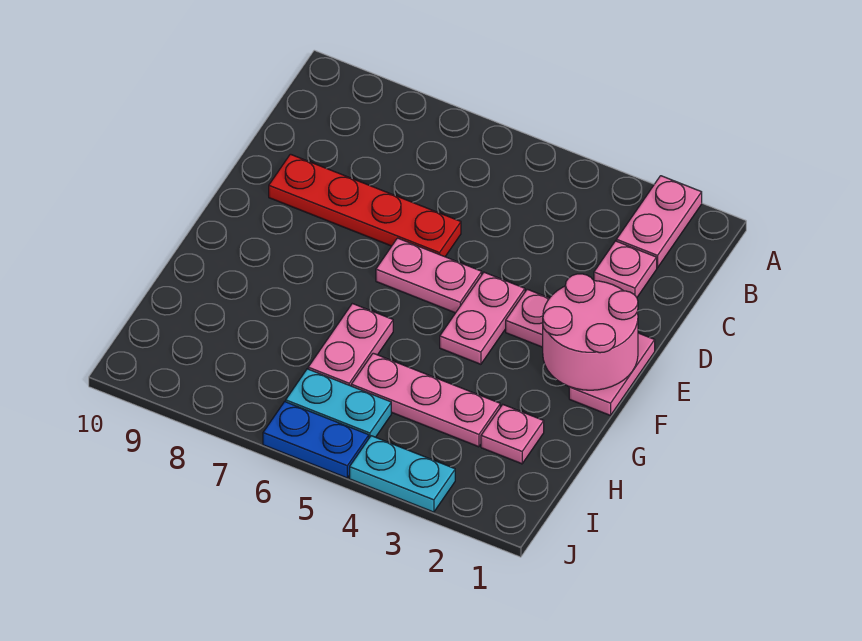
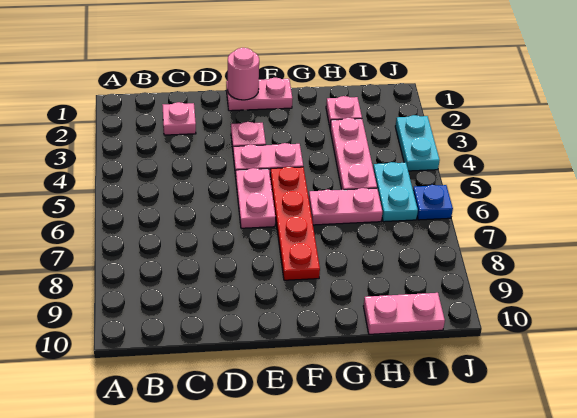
pink 1x2 plate [616,176,702,268] -> pink 1x2 plate moved to [363,293,445,334]
red 1x4 plate [269,154,461,257] -> red 1x4 plate moved to [270,167,320,280]
pink 2x2 round brick [543,274,638,390] -> pink 1x1 round brick [228,48,259,100]
blue 1x2 plate [263,402,369,478] -> blue 1x1 plate [413,185,453,220]

